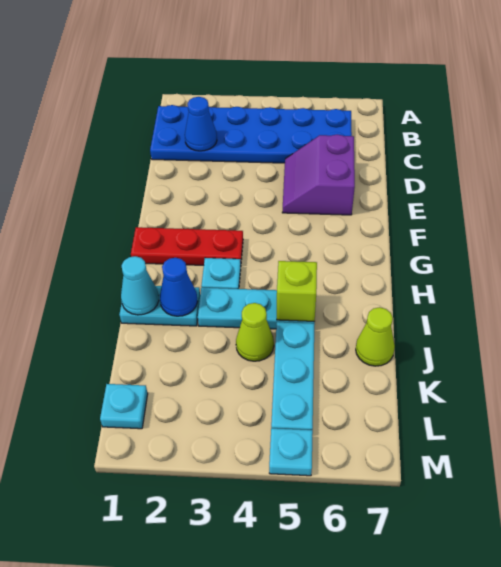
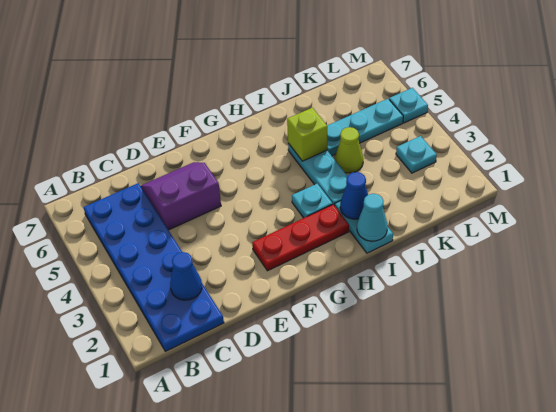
purple 2x2 slope [282,135,355,215] -> purple 2x2 slope turned to [141,162,221,230]
red 1x3 plate [131,227,243,265] -> red 1x3 plate turned to [252,204,349,271]
lime 1x1 cone [356,307,395,366] -> none
cyan 1x1 plate [100,384,148,429] -> cyan 1x1 plate moved to [396,136,437,173]

